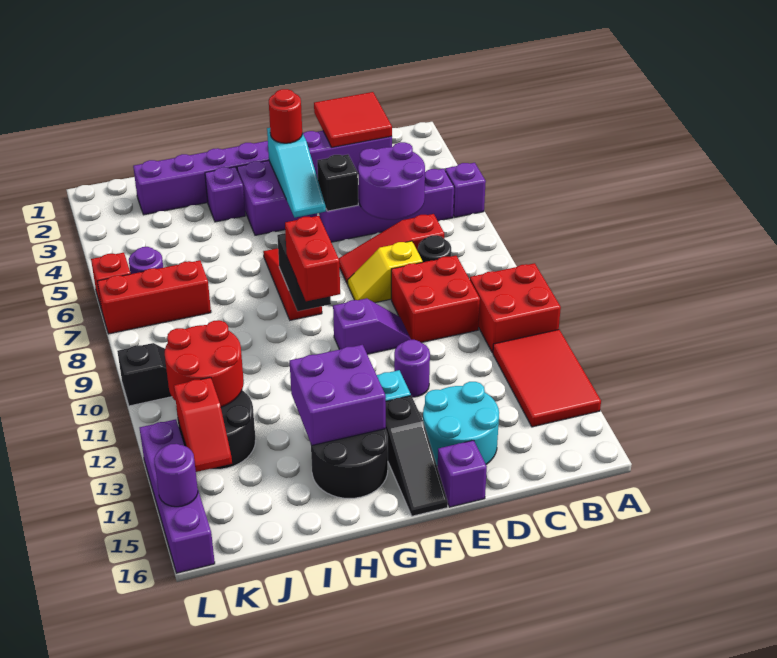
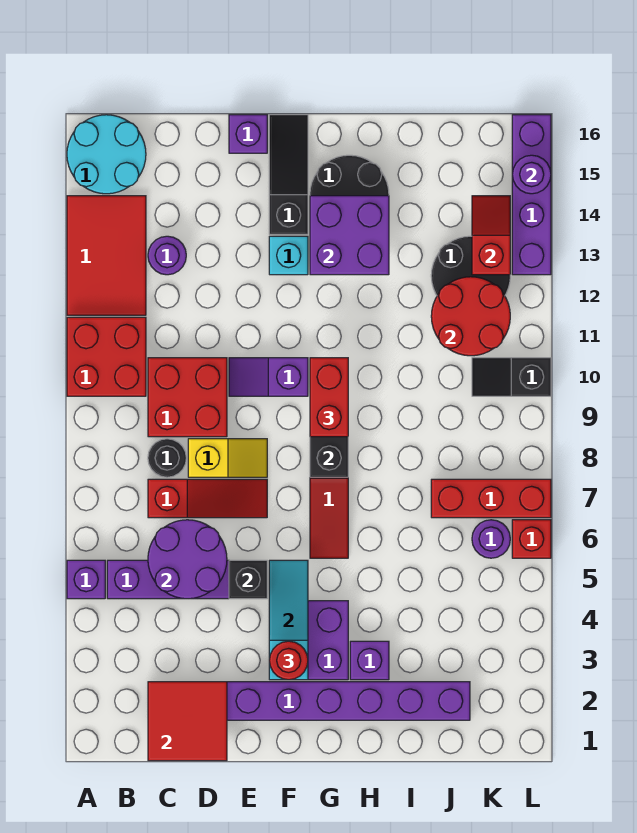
cyan 2x2 round brick [423,382,499,466] -> cyan 2x2 round brick moved to [67,115,146,194]
purple 1x1 round brick [394,340,430,397] -> purple 1x1 round brick moved to [148,236,186,275]

